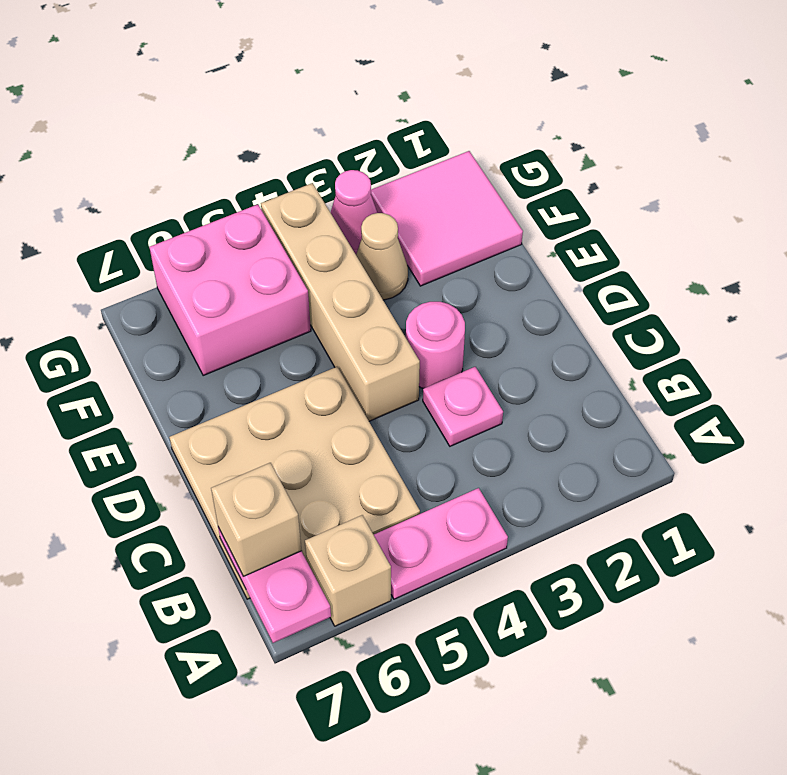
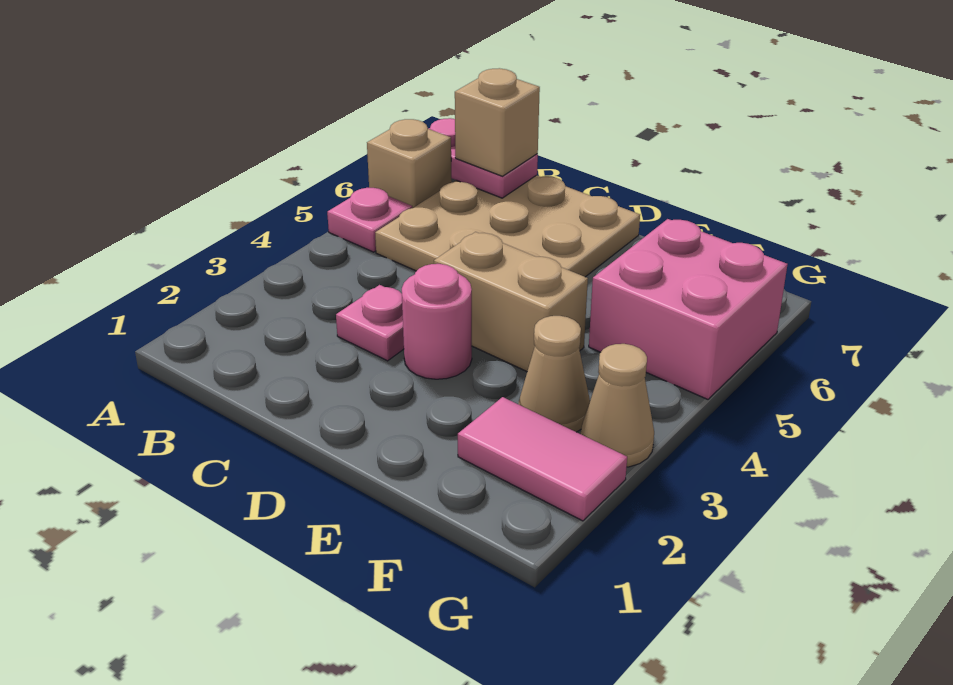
pink 1x2 plate [374,488,508,599] -> pink 1x1 plate [327,188,412,252]
tan 1x4 brick [261,183,420,421] -> tan 1x2 brick [434,232,588,371]
pink 2x2 tile [371,151,523,286] -> pink 1x2 tile [458,397,627,521]
pink 1x1 cone [330,170,377,254] -> tan 1x1 cone [581,344,654,467]

